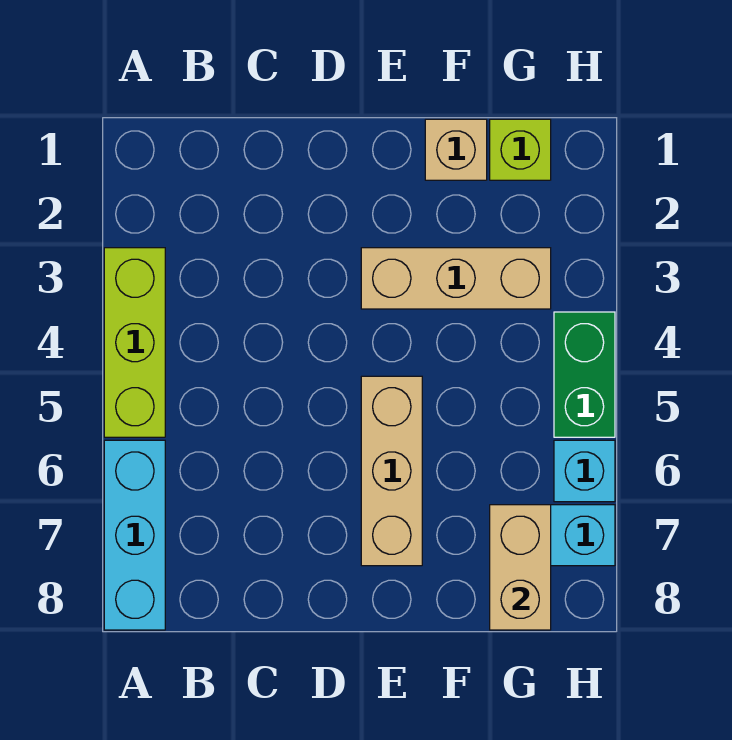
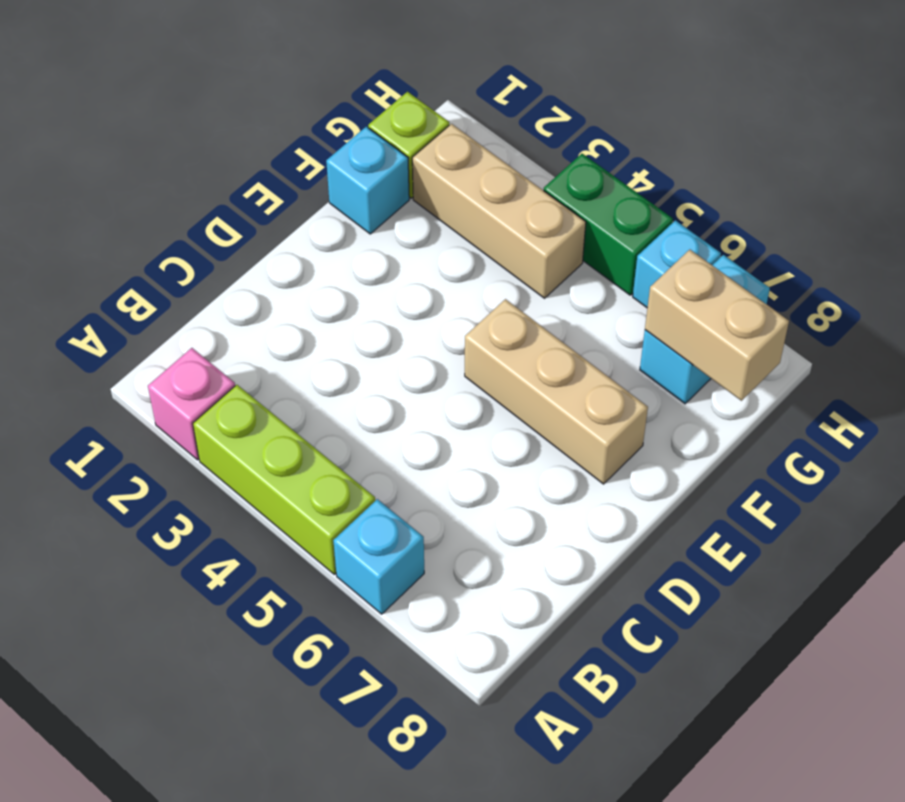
none -> pink 1x1 brick [148,348,235,460]
cyan 1x3 brick [104,440,165,630] -> cyan 1x1 brick [333,499,424,614]
tan 1x3 brick [361,248,551,309] -> tan 1x3 brick turned to [412,124,586,298]
tan 1x1 brick [425,119,487,180] -> cyan 1x1 brick [326,127,409,234]

